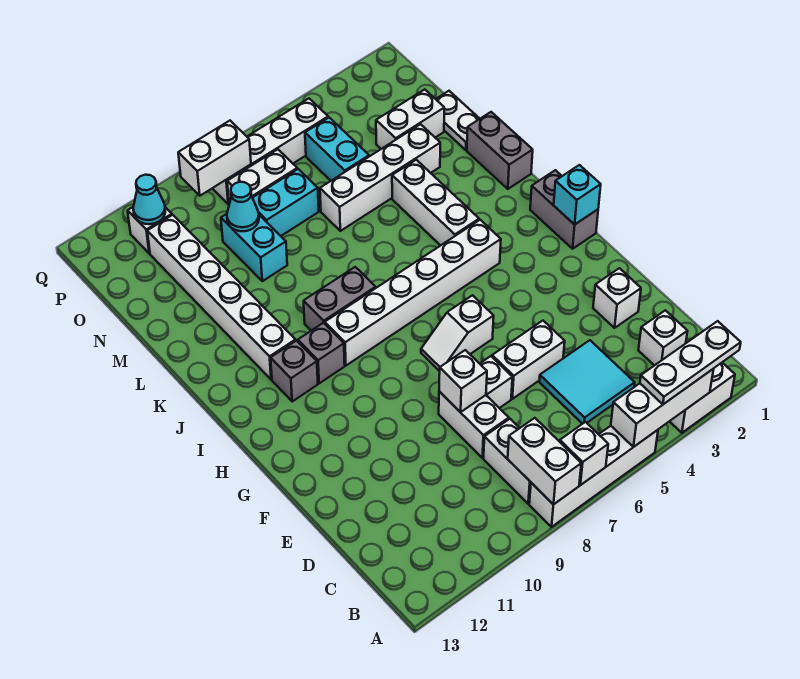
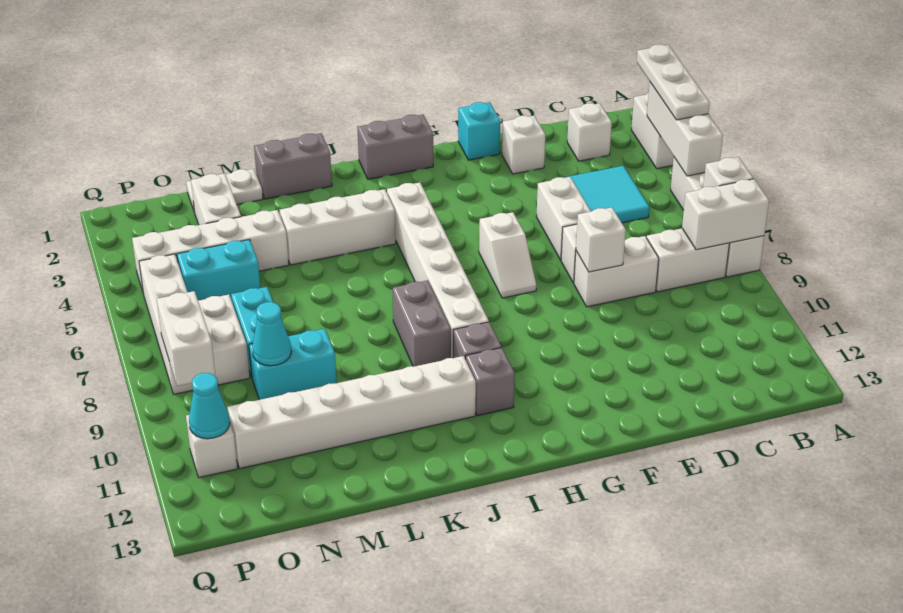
cyan 1x1 brick [554,165,601,225] -> cyan 1x1 brick moved to [458,102,500,160]
white 1x4 brick [320,124,440,231] -> white 1x4 brick turned to [132,210,289,291]

